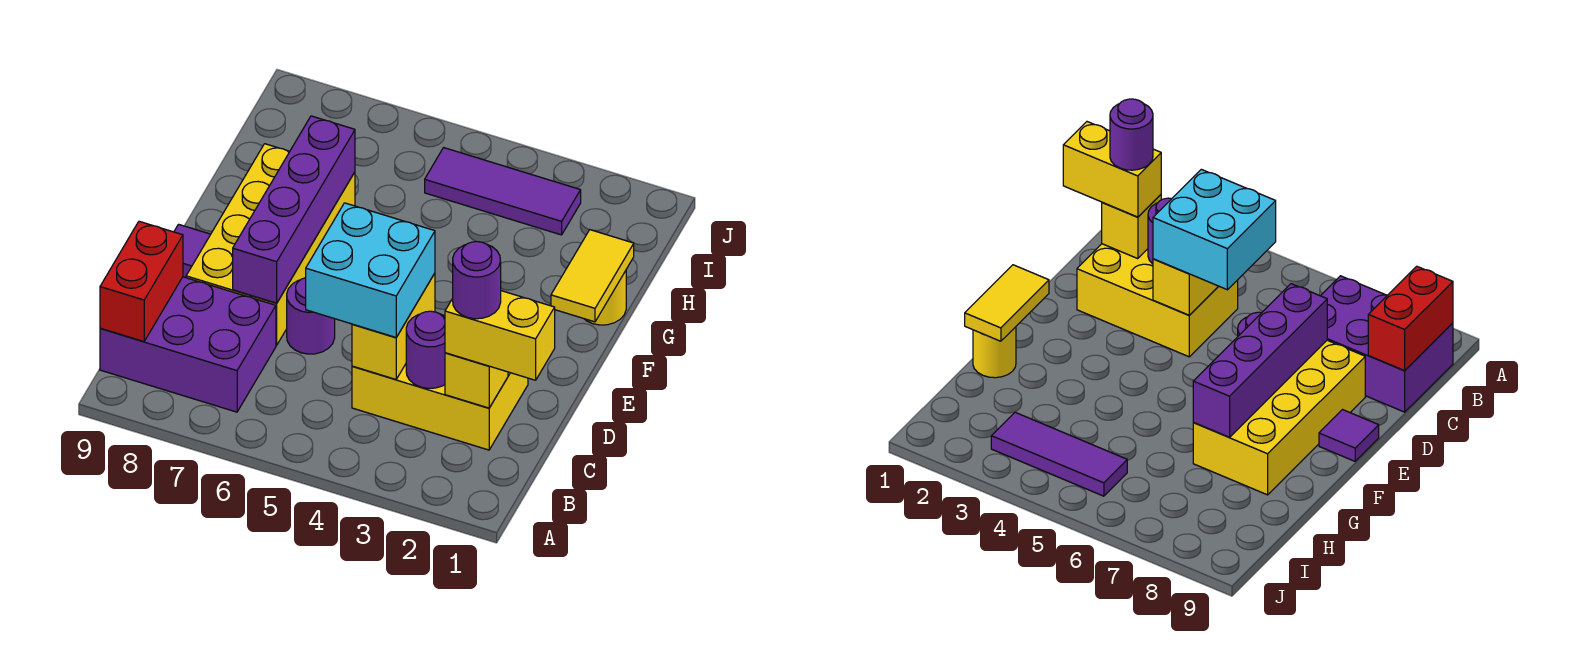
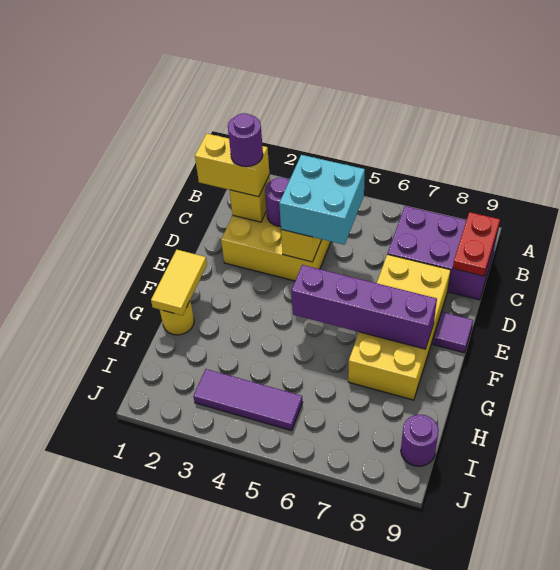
red 1x2 brick [100,221,183,342] -> red 1x2 plate [453,212,500,276]
purple 1x1 round brick [287,278,335,354] -> purple 1x1 round brick moved to [401,415,439,466]
purple 1x4 brick [233,116,355,303] -> purple 1x4 brick turned to [291,265,437,349]

